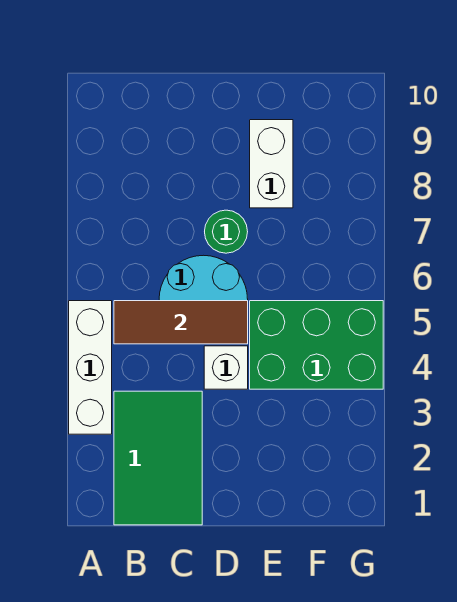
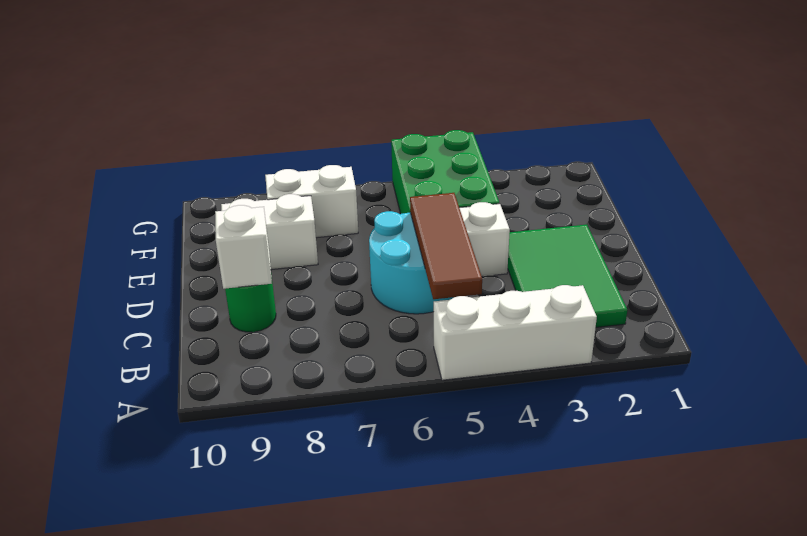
green 2x3 tile [114,391,202,525] -> green 2x3 tile turned to [508,225,627,327]
none -> white 1x1 brick [215,205,272,289]
green 1x1 round brick [205,210,248,253] -> green 1x1 round brick moved to [225,276,276,332]
none -> white 1x2 brick [265,165,358,238]

